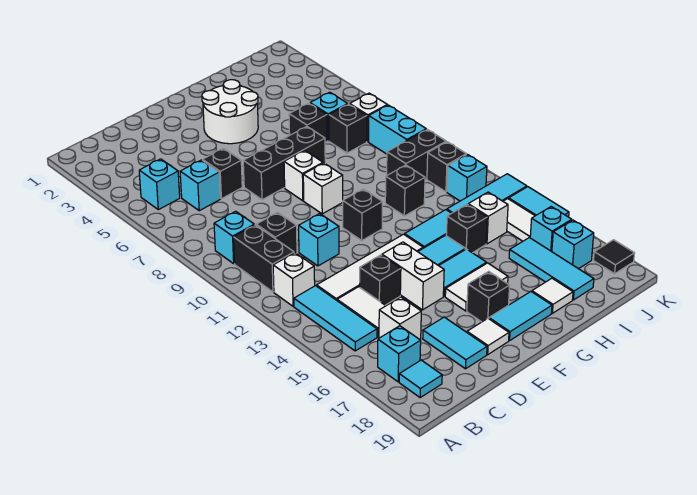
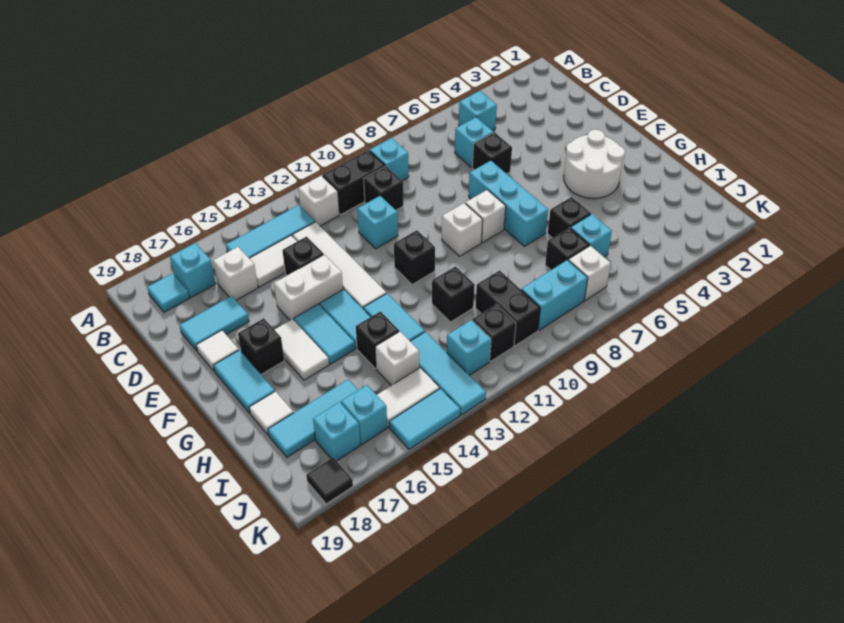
black 1x3 brick [243,127,325,200] -> cyan 1x3 brick [469,161,548,246]

